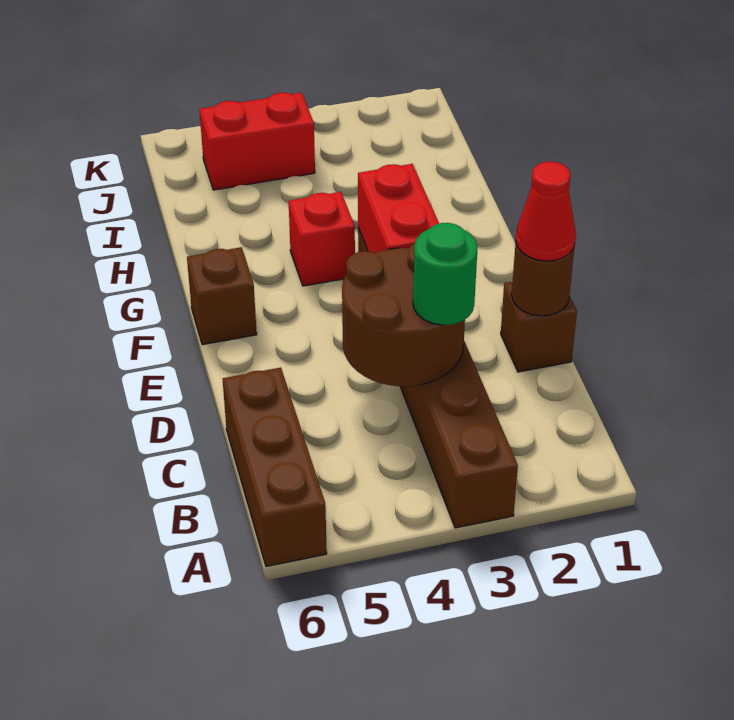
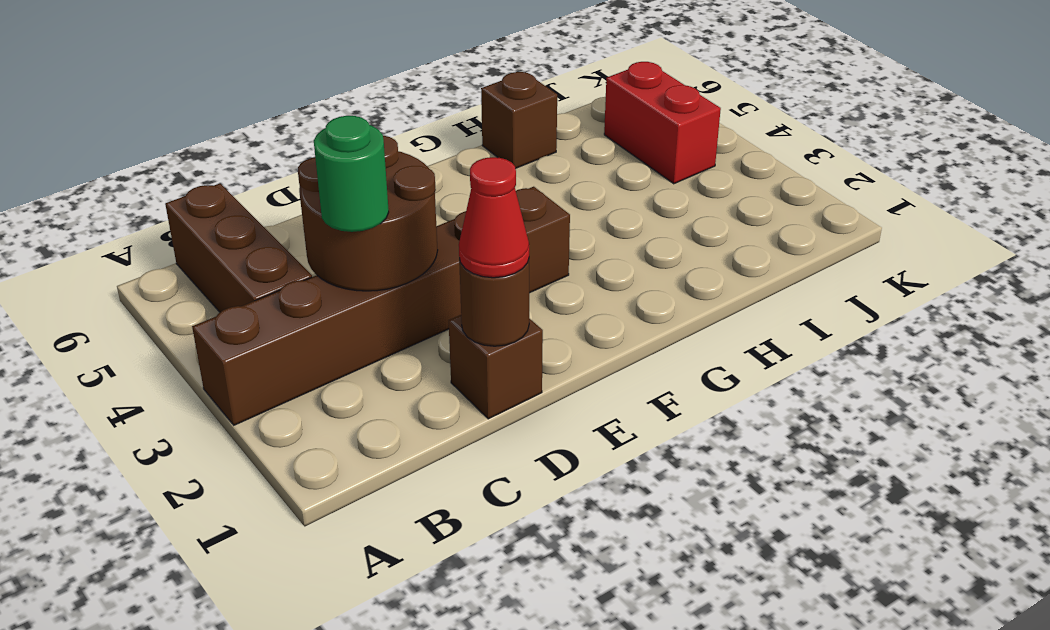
brown 1x3 brick [223,368,327,567] -> brown 1x3 brick turned to [165,184,312,312]
red 1x2 brick [358,164,439,253] -> none
brown 1x1 brick [187,247,257,345] -> brown 1x1 brick moved to [481,72,557,168]
red 1x1 brick [289,192,355,286] -> none

